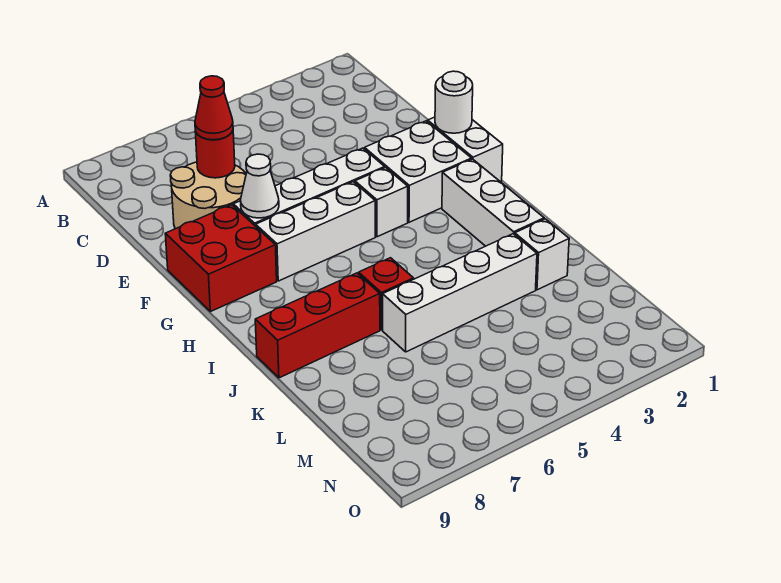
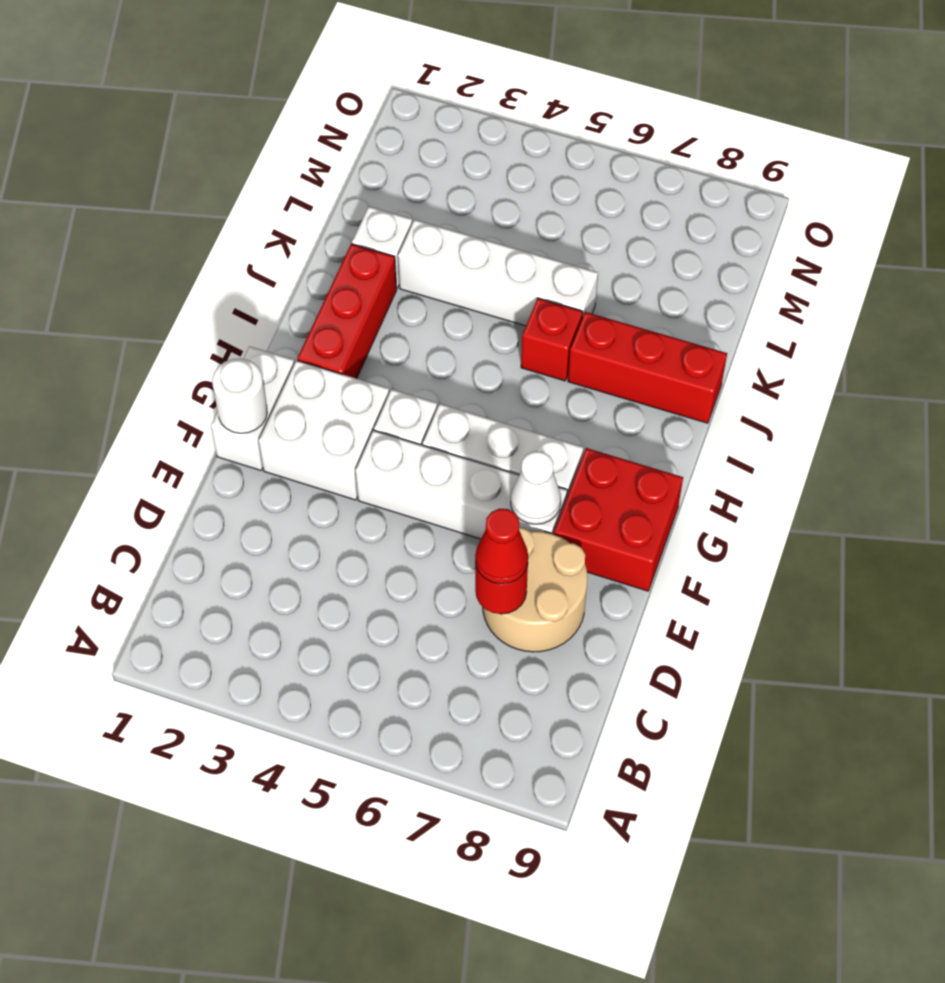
white 1x3 brick [442,159,544,246] -> red 1x3 brick [297,244,397,379]

